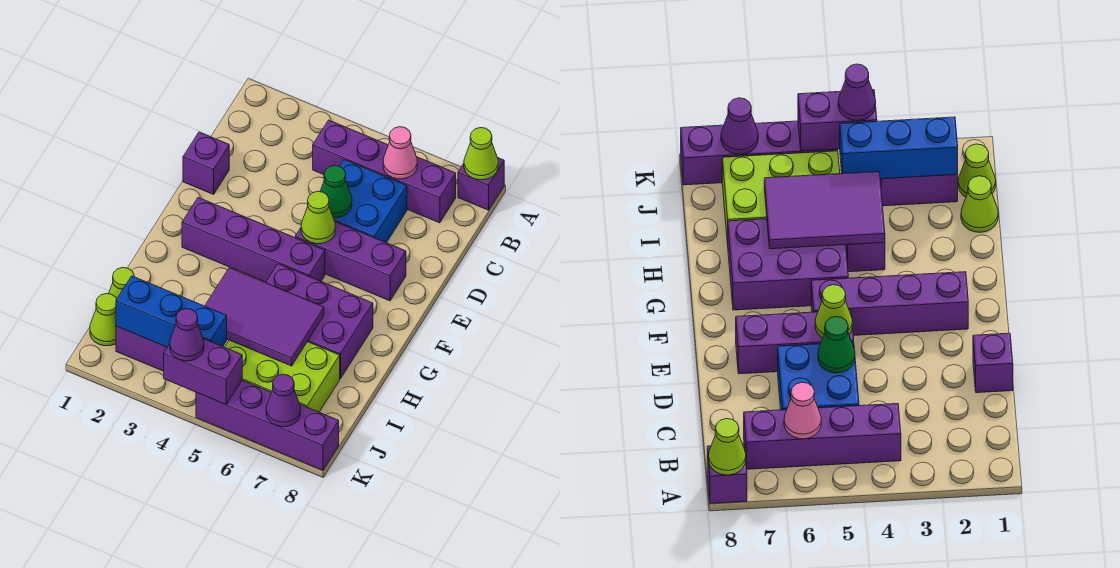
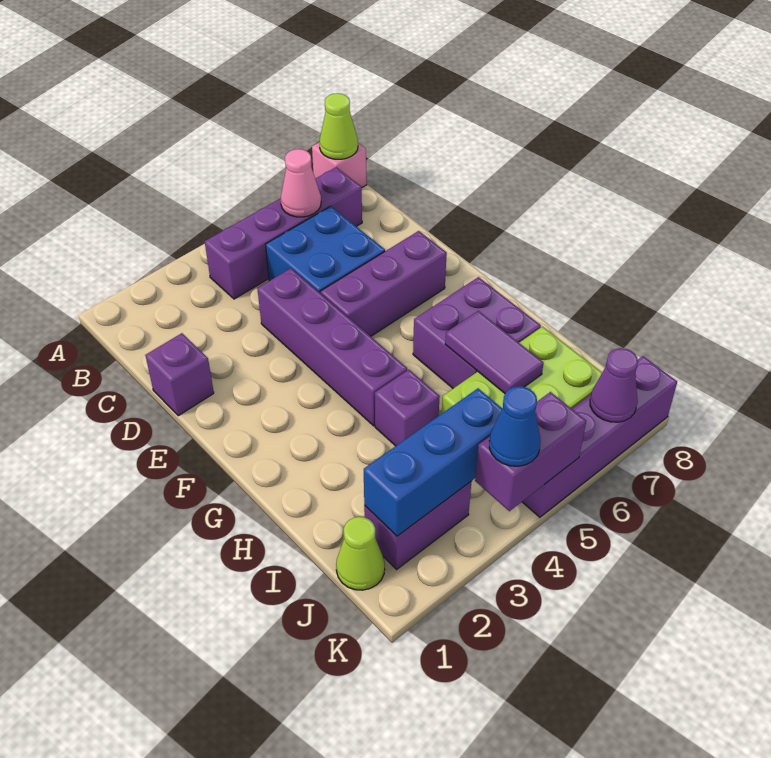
purple 1x1 brick [458,158,504,210] -> pink 1x1 brick [312,143,367,187]
green 1x1 cone [320,165,352,218] -> none
lime 1x1 cone [301,191,335,244] -> none
purple 1x4 brick [182,198,325,282] -> purple 1x4 brick turned to [257,268,407,426]
purple 2x3 brick [266,264,373,379] -> purple 2x2 brick [413,277,541,388]
purple 2x3 tile [205,268,324,366] -> purple 1x2 tile [445,311,544,393]
lime 1x1 cone [109,268,134,299] -> none
purple 1x1 cone [170,309,204,361] -> blue 1x1 cone [489,386,540,466]

